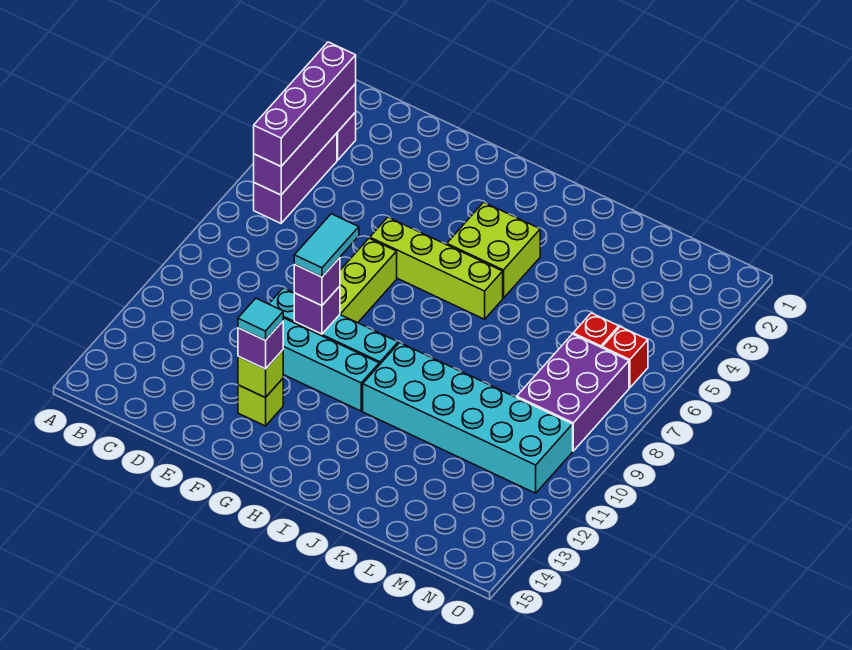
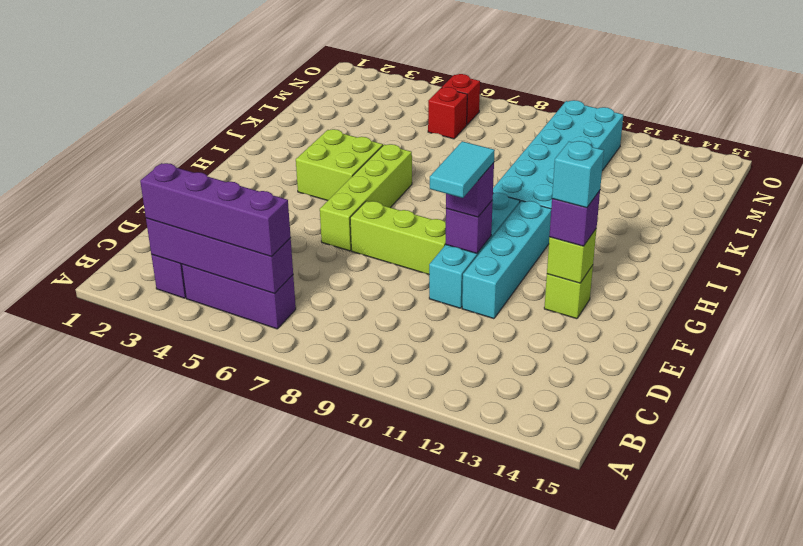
cyan 1x2 tile [294,214,359,277] -> cyan 1x2 tile turned to [430,141,495,198]
cyan 1x1 tile [238,298,283,340] -> cyan 1x1 brick [552,141,604,208]
purple 2x3 brick [517,334,629,451] -> none

